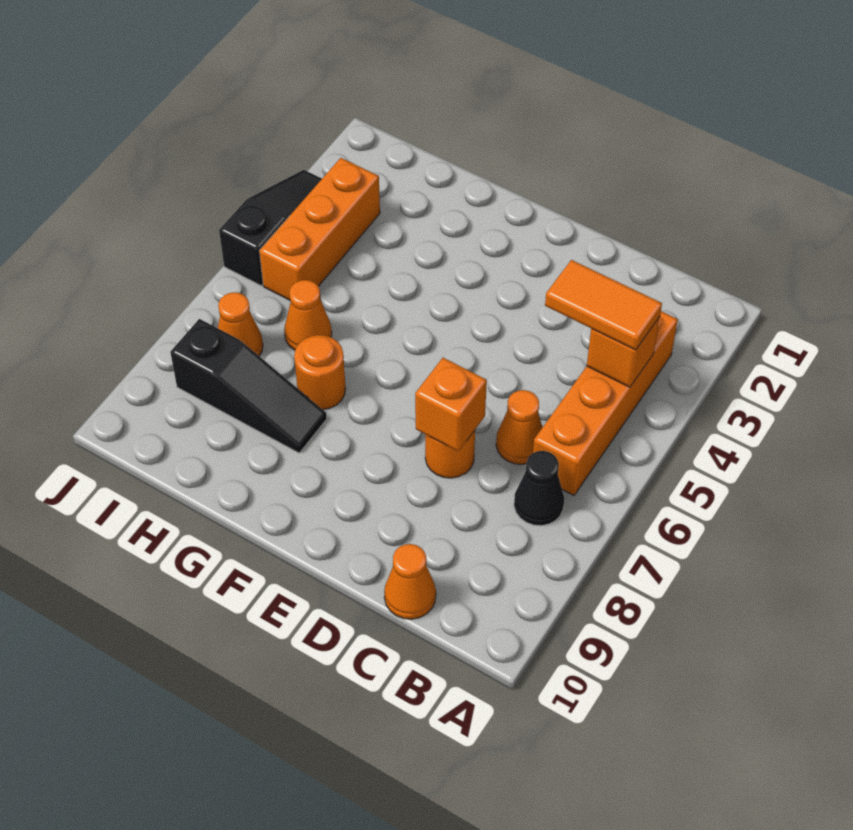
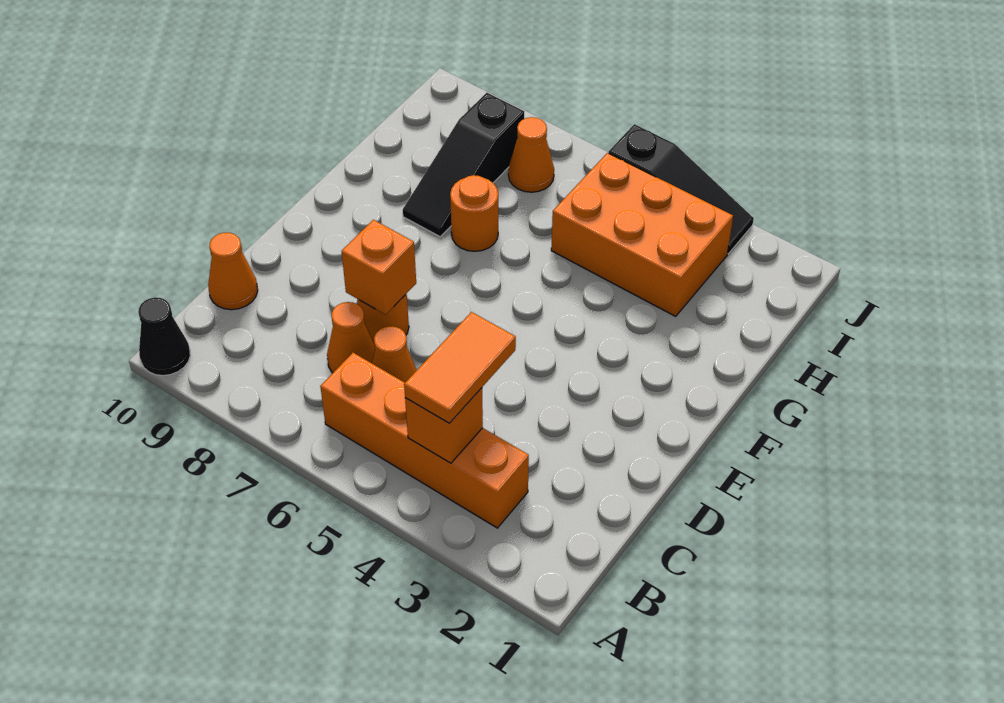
black 1x1 cone [514,451,564,526] -> black 1x1 cone moved to [138,297,190,376]
orange 1x1 cone [284,280,332,350] -> orange 1x1 cone moved to [327,302,375,373]
orange 1x3 brick [259,158,380,300] -> orange 2x3 brick [551,153,733,316]

